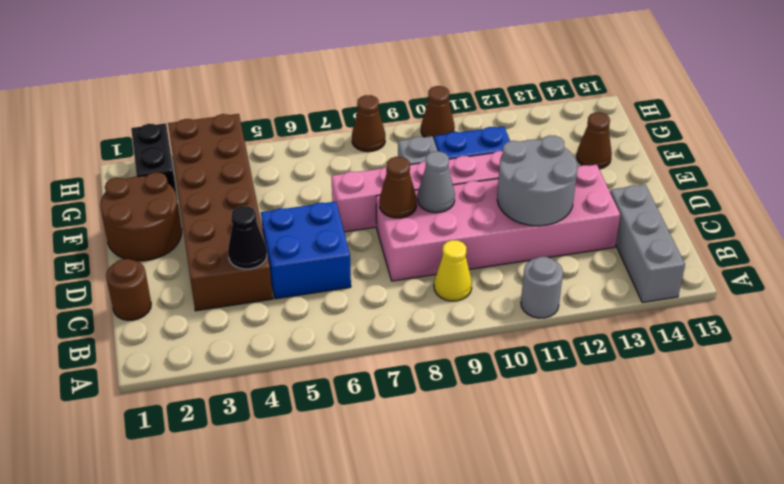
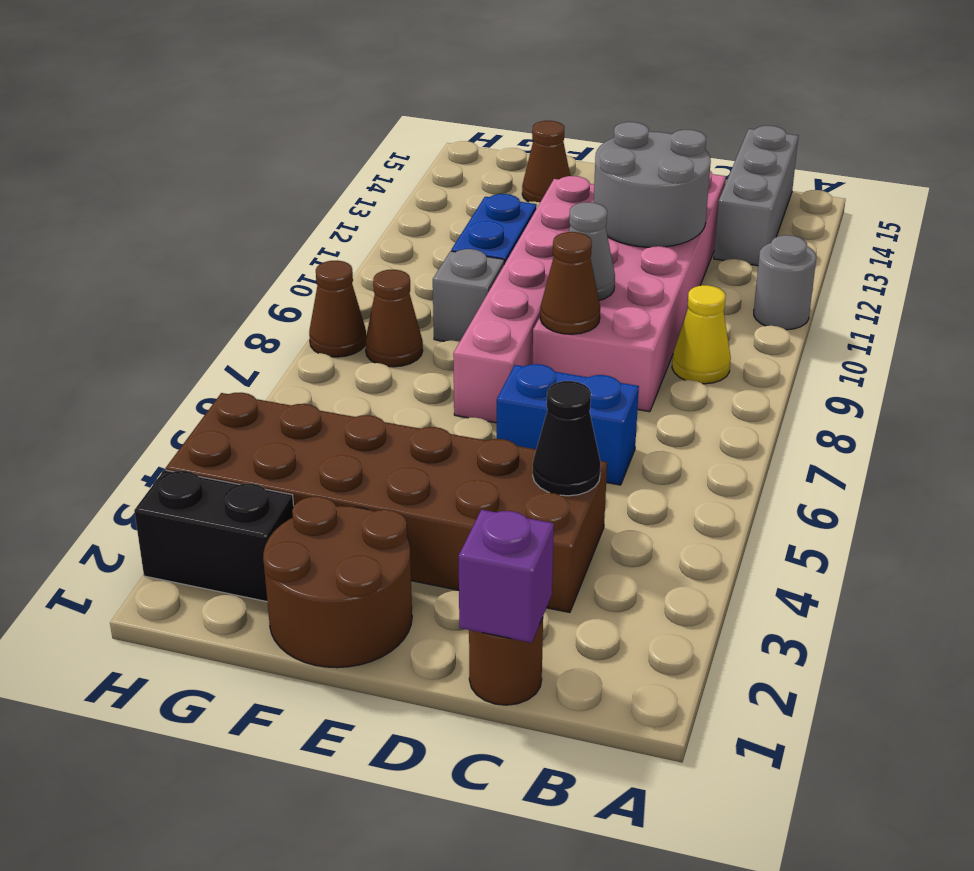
grey 1x3 brick [610,185,685,303] -> grey 1x3 brick turned to [714,126,798,266]
none -> purple 1x1 brick [459,510,554,643]
blue 2x2 brick [261,202,351,299] -> blue 1x2 brick [497,364,639,485]
brown 1x1 cone [421,86,455,139] -> brown 1x1 cone moved to [365,270,423,367]

